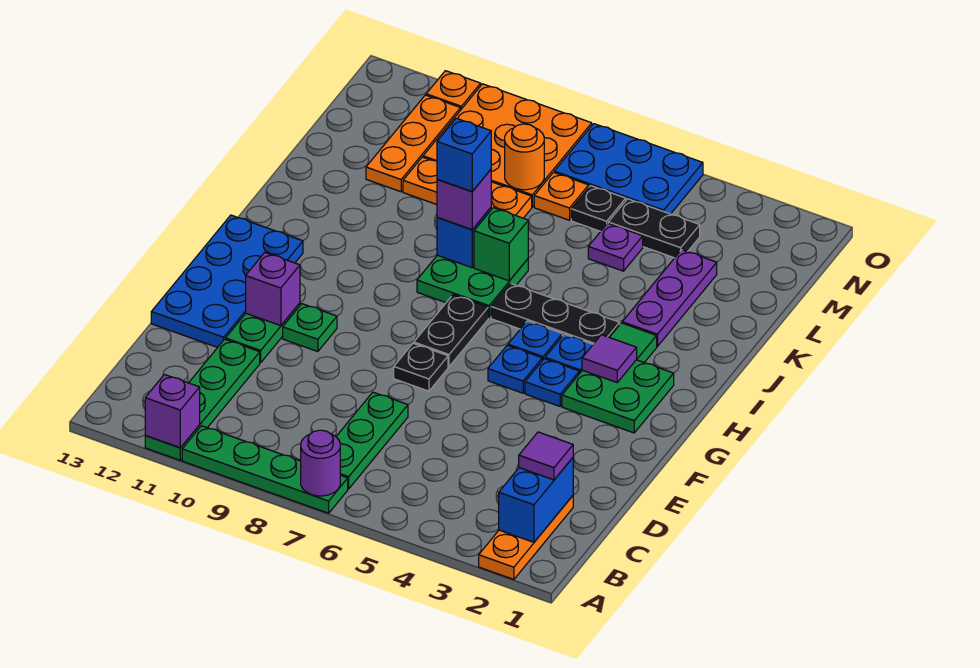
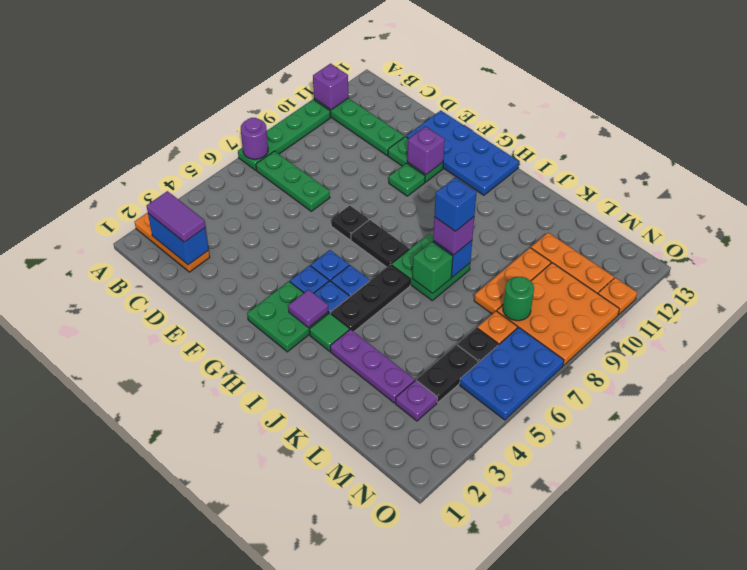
purple 1x1 tile [519,432,573,480] -> purple 1x2 tile [146,191,205,242]
purple 1x1 plate [588,223,643,271] -> purple 1x1 plate moved to [396,380,437,421]
orange 1x1 round brick [505,124,544,190] -> green 1x1 round brick [503,277,534,321]

